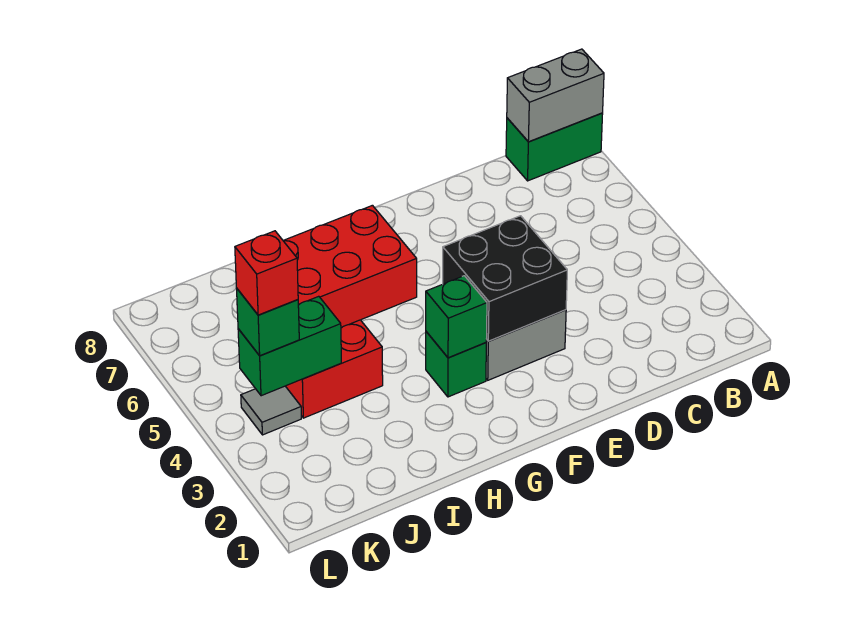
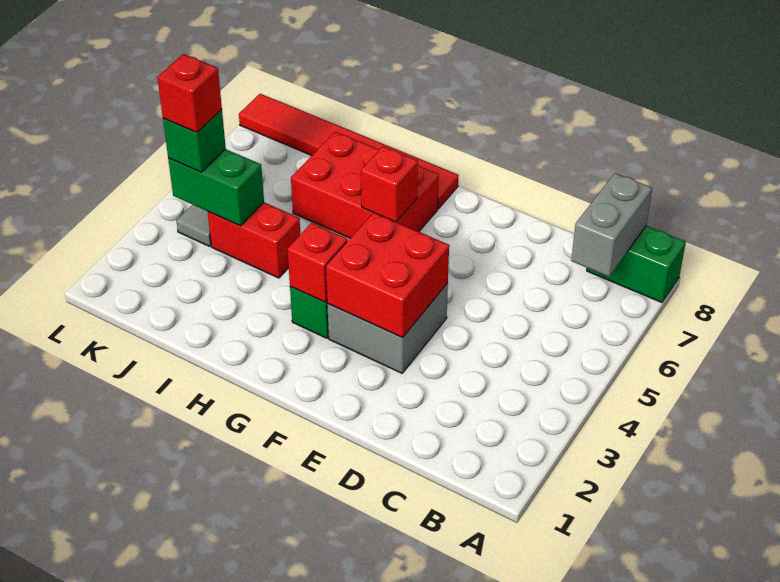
grey 1x2 brick [507,49,604,142] -> grey 1x2 brick turned to [571,173,652,277]
black 2x2 brick [443,216,567,341] -> red 2x2 brick [326,213,449,338]
green 1x1 brick [426,276,487,358] -> red 1x1 brick [288,223,348,302]
none -> red 1x1 brick [361,146,418,222]
none -> red 1x6 tile [239,94,459,209]

